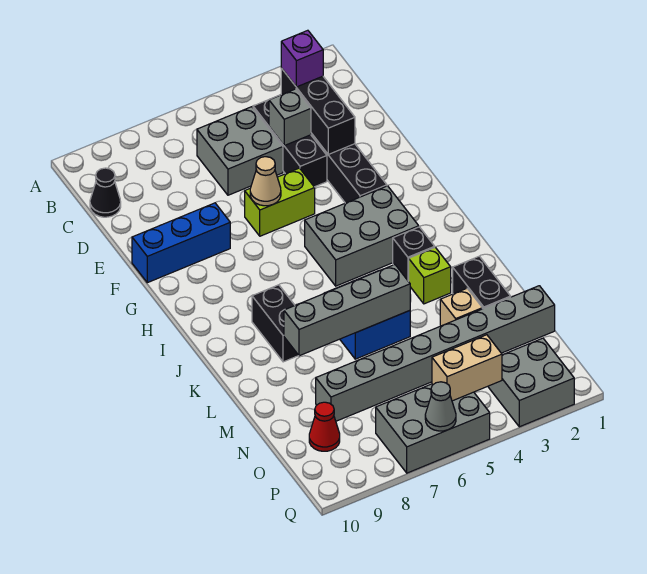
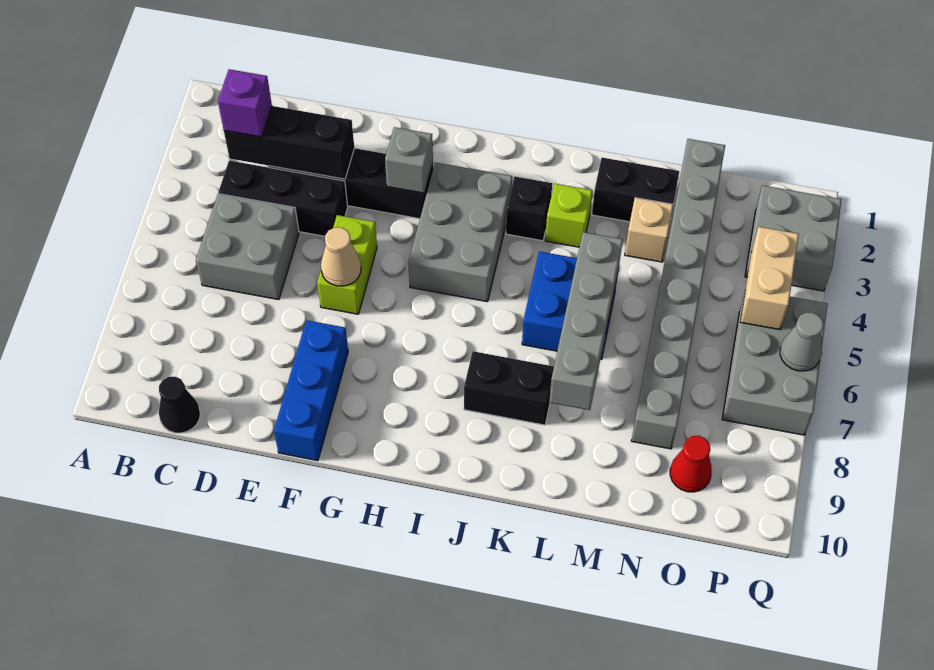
grey 1x1 brick [269,89,311,145] -> grey 1x1 brick moved to [385,127,433,193]

